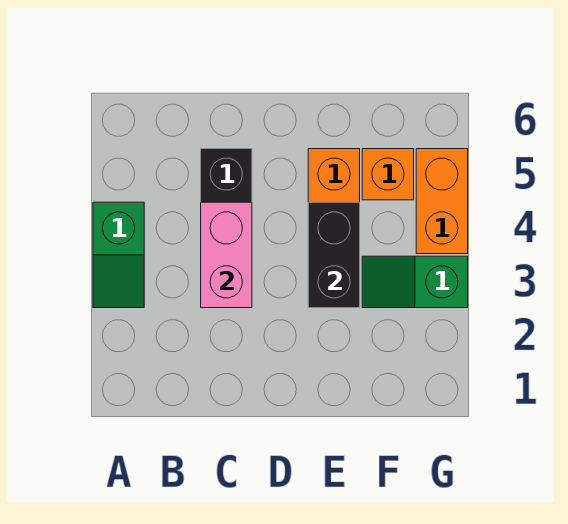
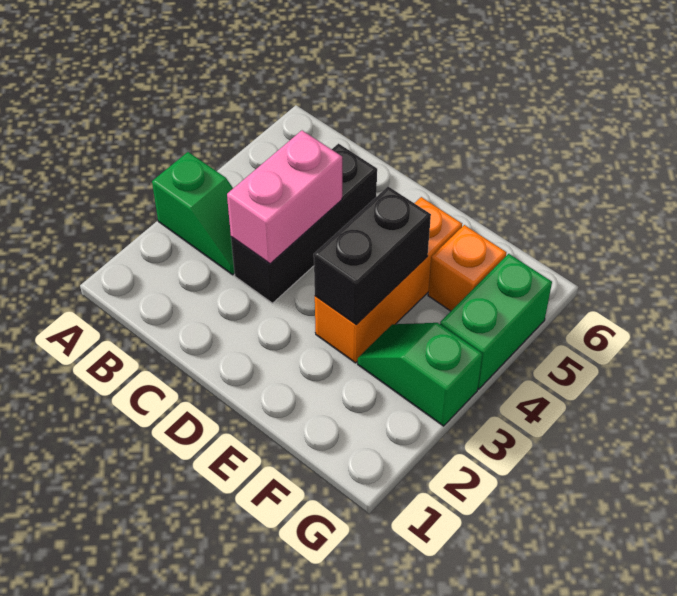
green 1x2 slope [93,202,144,308] -> green 1x2 slope turned to [152,152,234,275]
orange 1x2 brick [416,149,468,254] -> green 1x2 brick [440,254,552,389]

